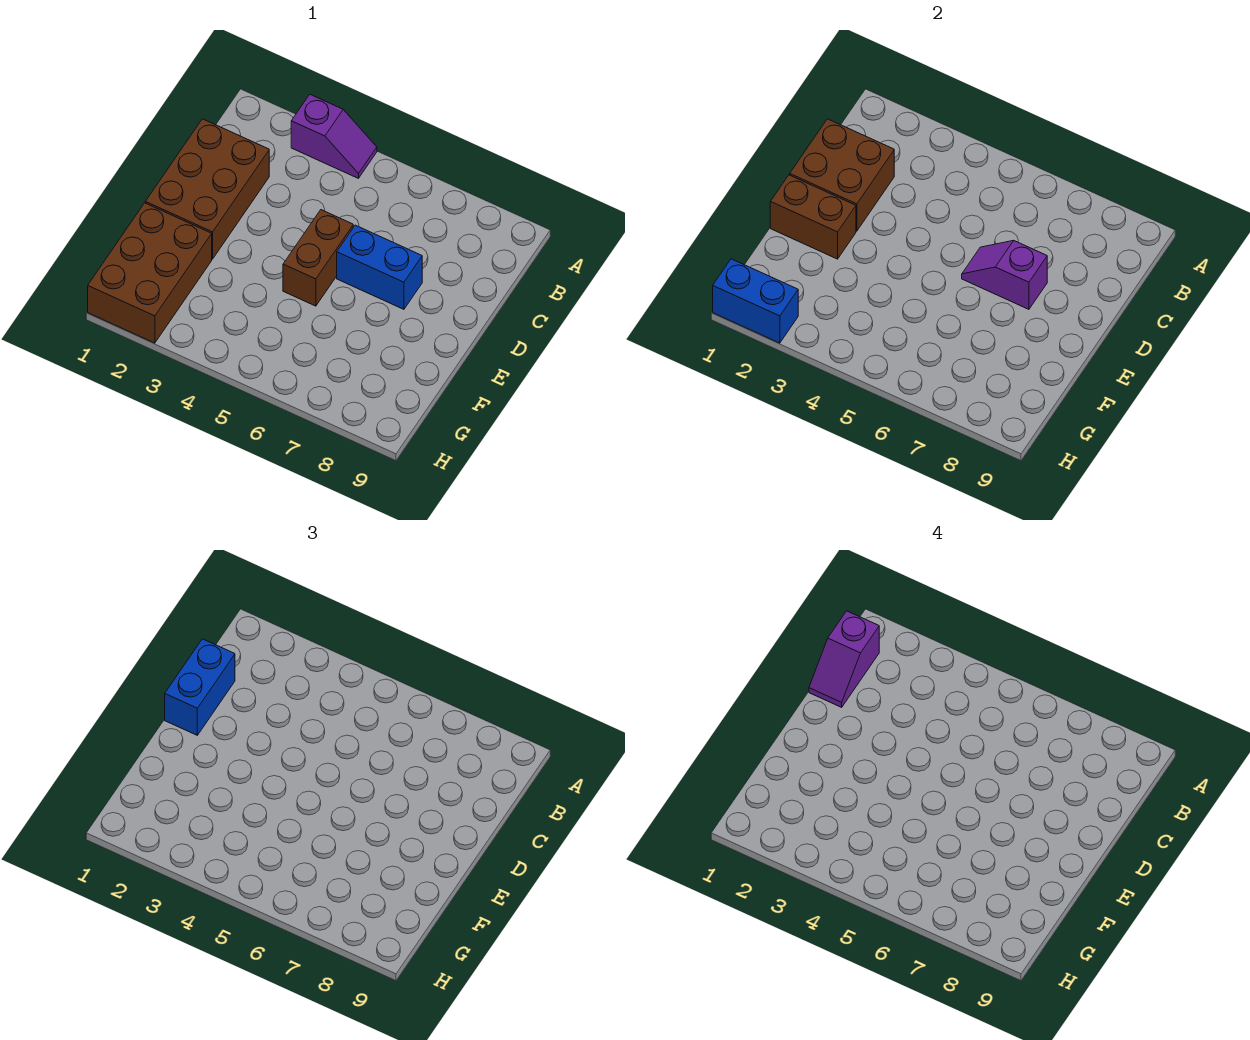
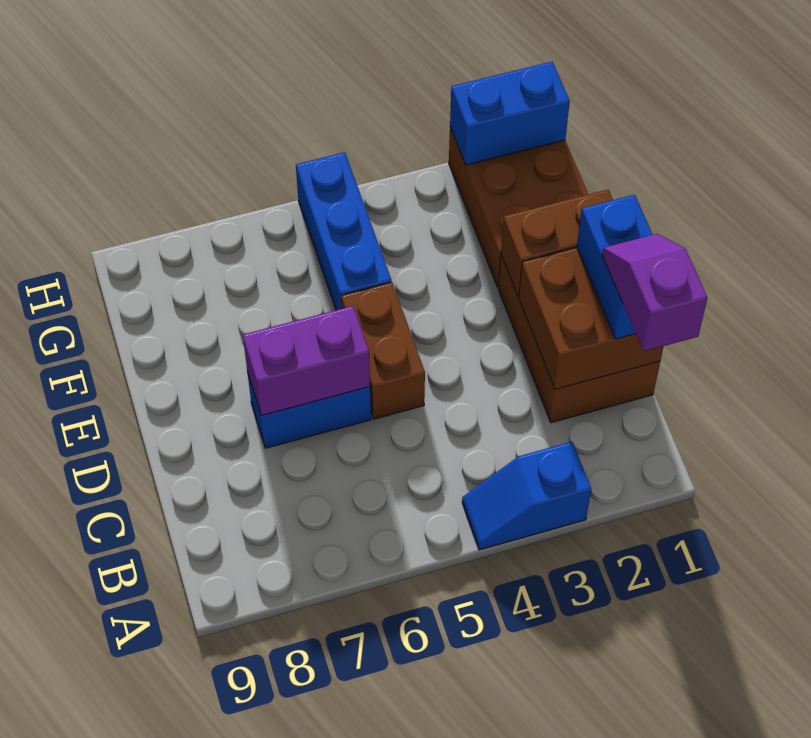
purple 1x2 slope [291,95,377,178] -> blue 1x2 slope [462,442,591,550]
purple 1x2 slope [962,241,1047,309] -> purple 1x2 brick [243,306,370,416]
none -> blue 1x3 brick [296,152,391,310]

